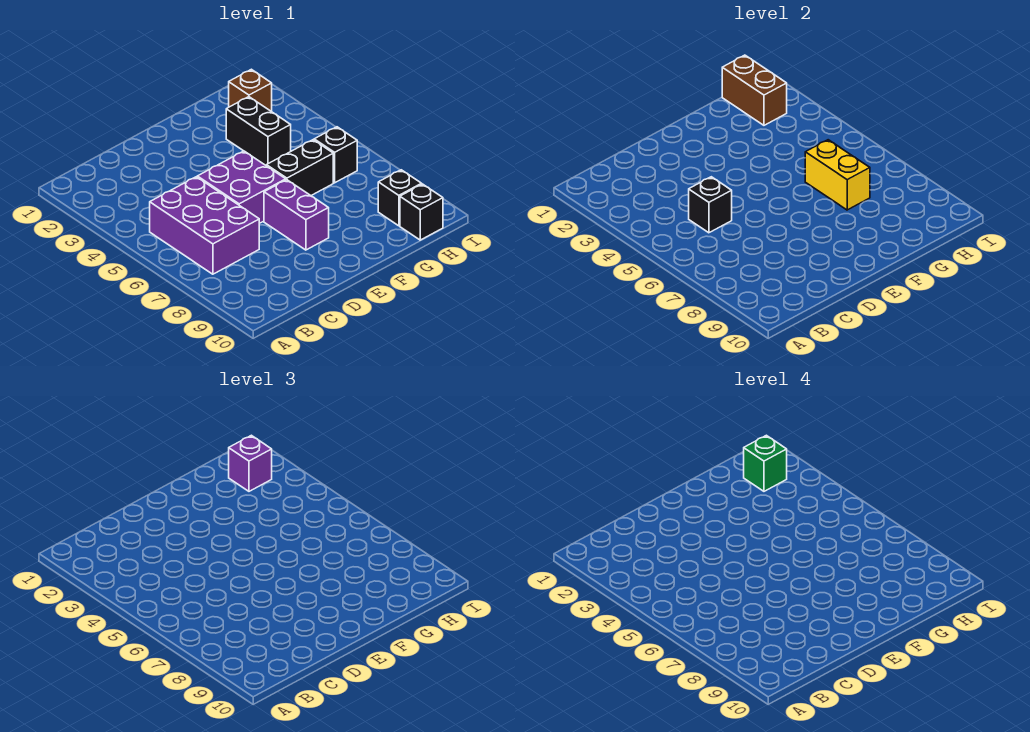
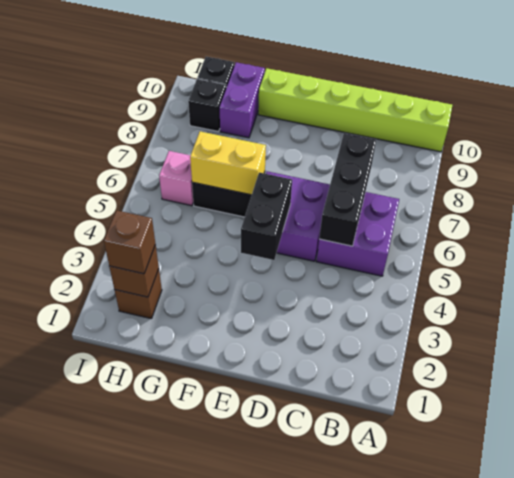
none -> lime 1x6 brick [258,68,452,152]
purple 2x3 brick [150,177,259,274] -> purple 2x2 brick [316,192,399,276]
black 1x1 brick [689,177,732,233] -> black 1x3 brick [319,133,376,246]
purple 1x2 brick [264,180,329,250] -> purple 1x2 brick moved to [220,62,265,138]
black 1x2 brick [226,97,291,166] -> black 1x2 brick moved to [241,173,292,260]
yellow 1x2 brick [805,140,870,210] -> yellow 1x2 brick turned to [190,131,266,195]
brown 1x2 brick [722,55,787,125] -> brown 1x1 brick [109,245,159,297]
purple 1x1 brick [229,435,272,491] -> brown 1x1 brick [104,210,155,274]
green 1x1 brick [744,435,787,491] -> none
black 1x1 brick [314,127,357,183] -> pink 1x1 brick [159,151,193,206]

